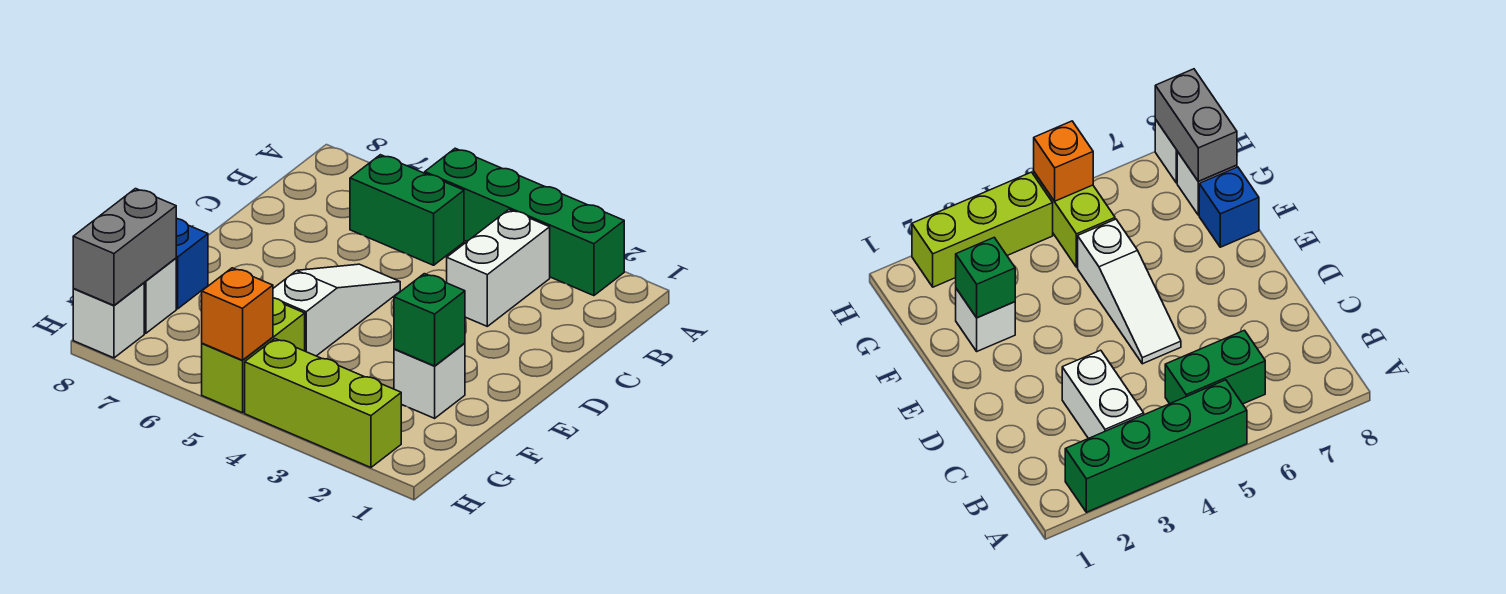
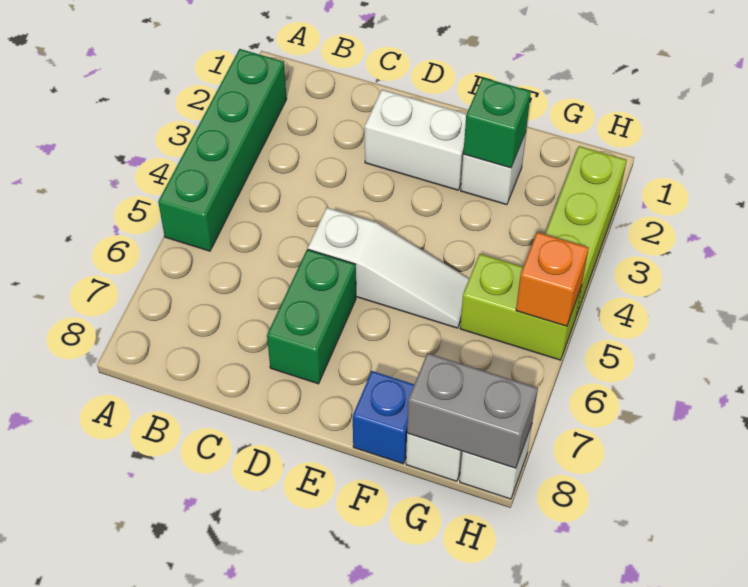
white 1x2 brick [447,210,550,326] -> white 1x2 brick moved to [365,90,466,190]
green 1x2 brick [350,155,464,265] -> green 1x2 brick moved to [267,249,356,384]
white 1x3 slope [273,264,400,356] -> white 1x3 slope turned to [308,208,469,328]

